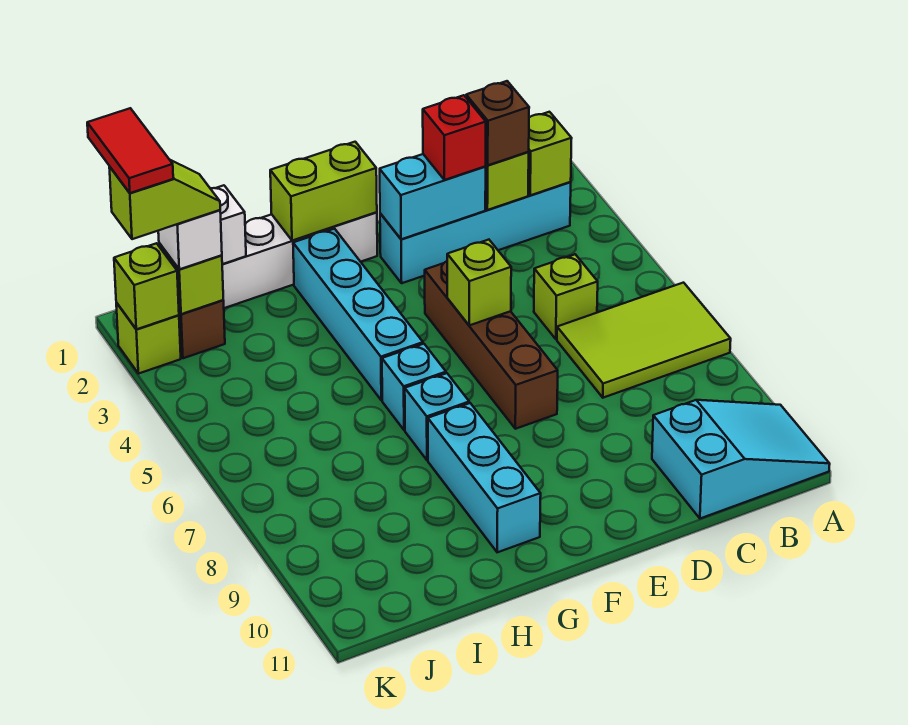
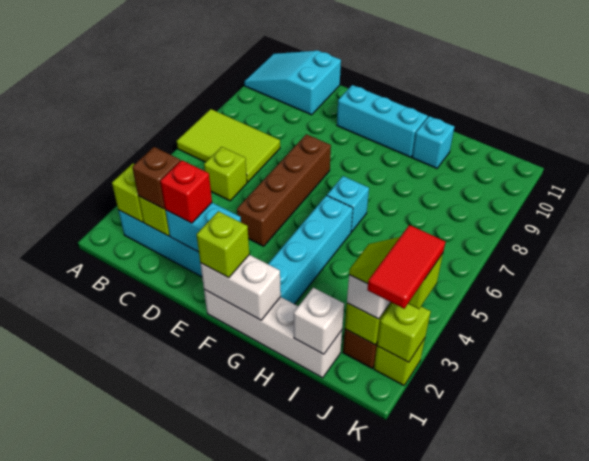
lime 1x1 brick [447,240,511,325] -> lime 1x1 brick moved to [196,211,249,278]
lime 1x2 brick [270,142,377,241] -> white 1x2 brick [200,255,281,320]
cyan 1x1 brick [405,373,469,460] -> cyan 1x1 brick moved to [412,116,454,168]
cyan 1x3 brick [428,403,541,552] -> cyan 1x3 brick turned to [337,85,428,157]

